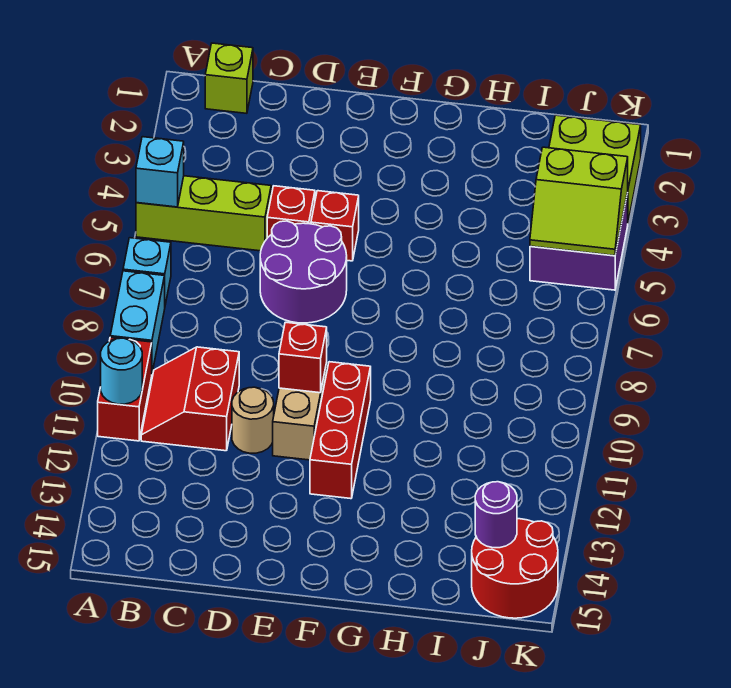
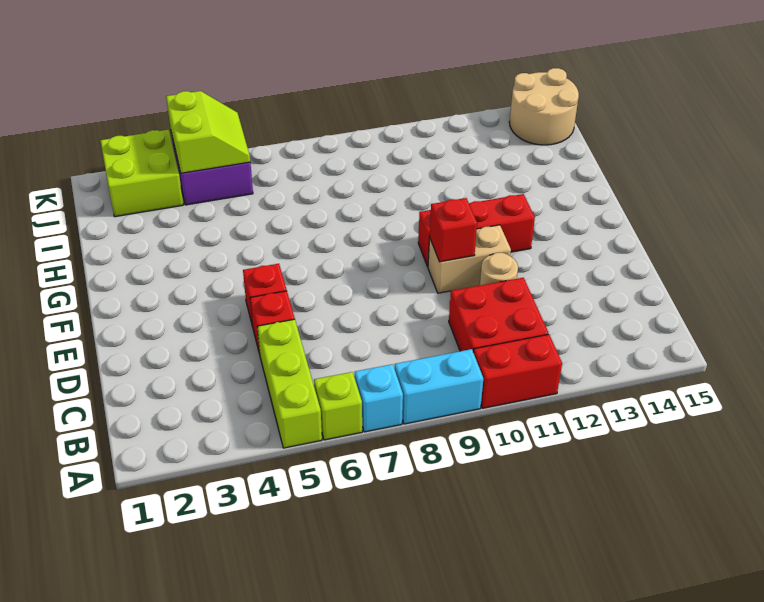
cyan 1x1 brick [136,137,184,207] -> none
cyan 1x1 round brick [101,338,142,404] -> none
lime 1x1 brick [205,43,253,113] -> lime 1x1 brick moved to [314,372,362,440]
red 2x2 slope [141,347,239,451] -> red 2x2 brick [449,278,549,352]
purple 2x2 round brick [260,221,347,323] -> none
red 2x2 round brick [472,519,558,618] -> tan 2x2 round brick [509,68,579,145]
purple 1x1 round brick [475,482,517,548] -> none

